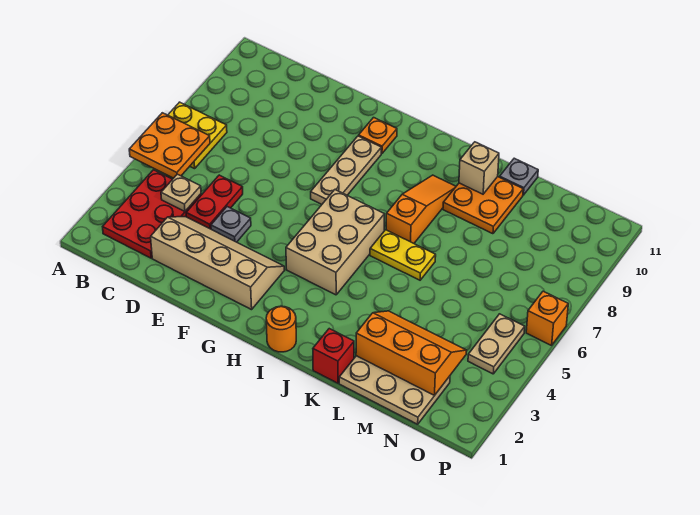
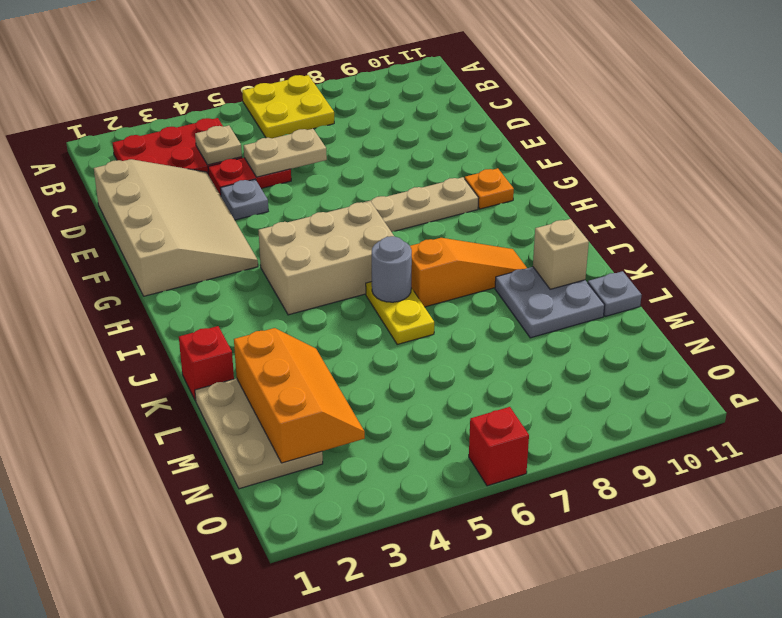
orange 2x2 plate [129,113,210,178] -> none
tan 2x4 slope [151,217,284,310] -> tan 3x4 slope [94,159,258,296]
orange 1x1 round brick [266,306,296,352] -> none
none -> grey 1x1 round brick [372,236,412,302]
orange 2x2 plate [443,177,523,234] -> grey 2x2 plate [495,267,605,338]
tan 1x2 plate [468,314,525,374] -> tan 1x2 plate moved to [244,129,327,177]
orange 1x1 brick [526,291,568,345] -> red 1x1 brick [469,407,529,486]

